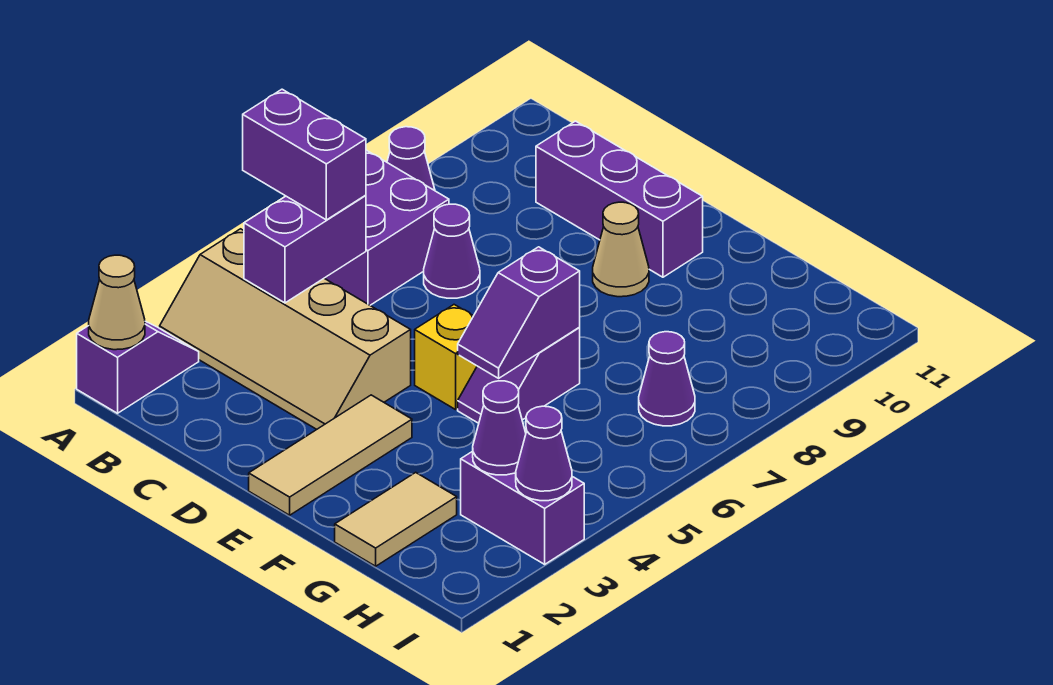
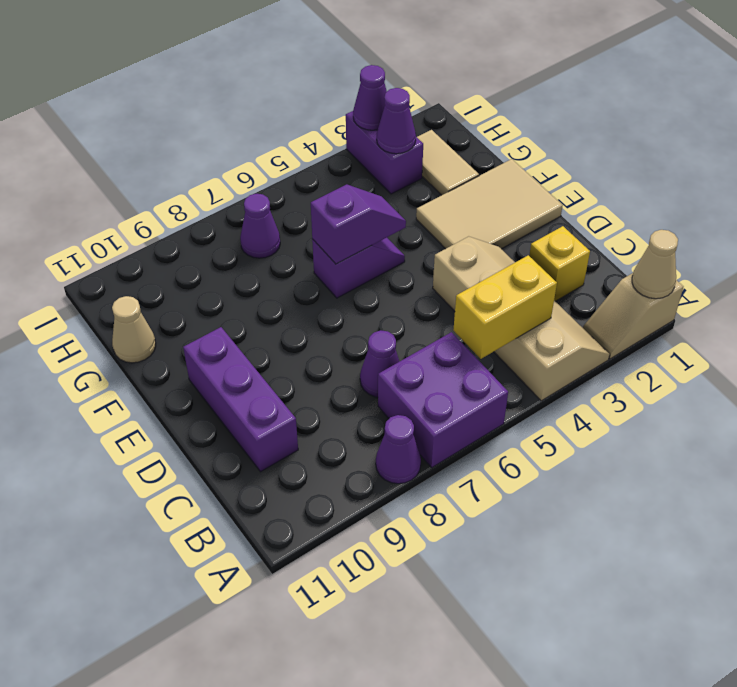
purple 1x2 slope [77,321,199,413] -> tan 1x2 slope [583,273,684,359]
purple 1x2 brick [243,89,366,220] -> none
purple 1x2 brick [244,195,366,303] -> yellow 1x2 brick [453,255,557,359]
tan 1x3 tile [249,395,412,515] -> tan 2x3 tile [416,159,563,249]
yellow 1x1 brick [415,305,477,410] -> yellow 1x1 brick moved to [529,226,590,301]
tan 1x1 cone [593,202,649,297] -> tan 1x1 cone moved to [112,296,156,363]
tan 1x2 tile [335,472,457,566] -> tan 1x2 tile turned to [417,130,479,195]

